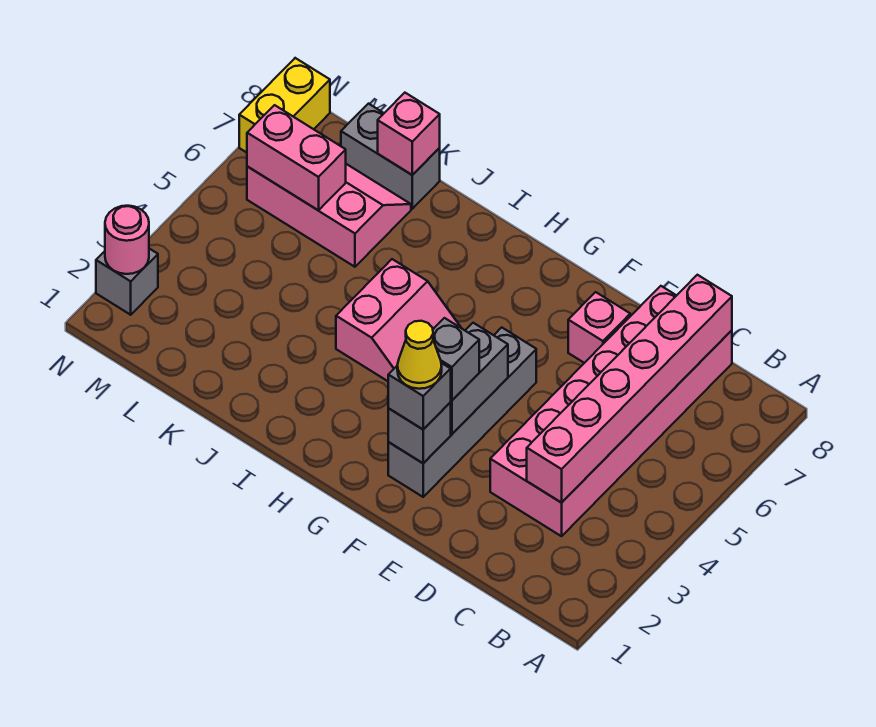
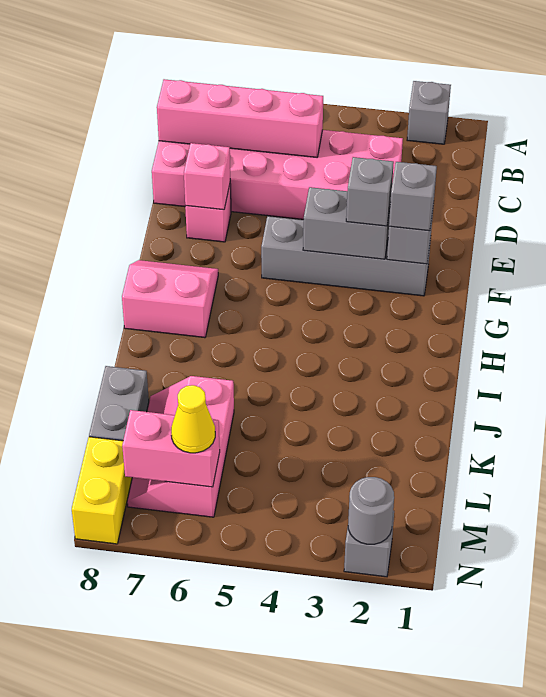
none -> grey 1x1 brick [407,81,451,144]
pink 1x6 brick [527,275,732,503] -> pink 1x4 brick [157,79,323,157]
yellow 1x1 cone [397,321,442,389] -> yellow 1x1 cone moved to [171,385,215,453]
pink 2x2 slope [336,259,461,381] -> pink 2x2 slope moved to [122,260,218,338]
pink 1x1 brick [378,93,440,175] -> pink 1x1 brick moved to [184,143,230,210]
pink 1x2 brick [247,105,346,210] -> pink 1x2 brick turned to [122,410,220,487]
pink 1x1 round brick [105,206,149,274] -> grey 1x1 round brick [348,477,394,544]
yellow 1x2 brick [239,58,330,153] -> yellow 1x2 brick turned to [72,437,132,544]

